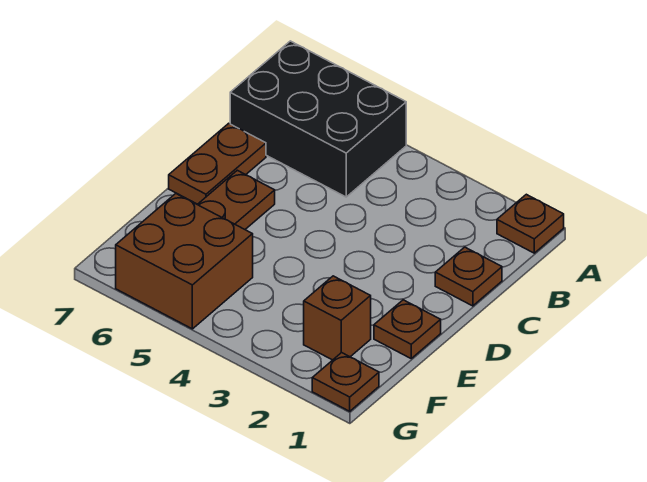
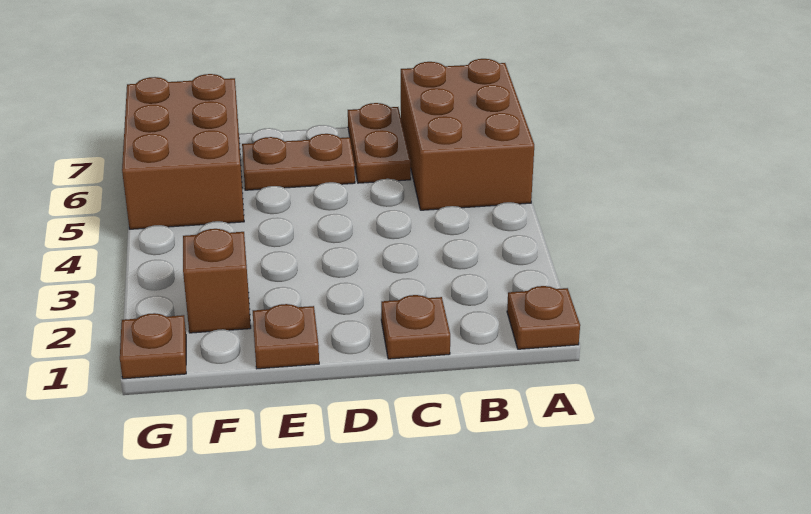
black 2x3 brick [230,41,406,197] -> brown 2x3 brick [401,59,534,210]
brown 1x2 plate [169,123,266,204] -> brown 1x2 plate turned to [348,103,411,183]
brown 2x2 brick [116,194,253,329] -> brown 2x3 brick [122,74,244,229]

